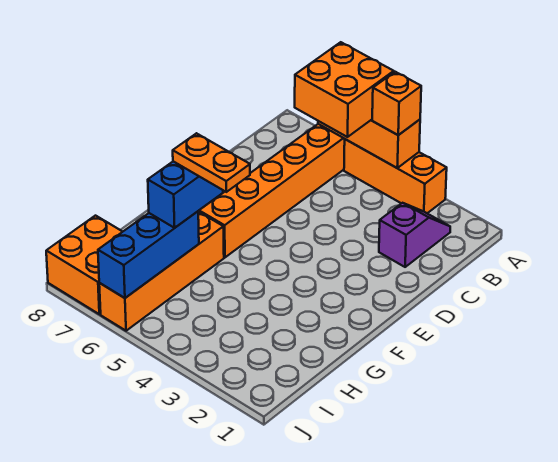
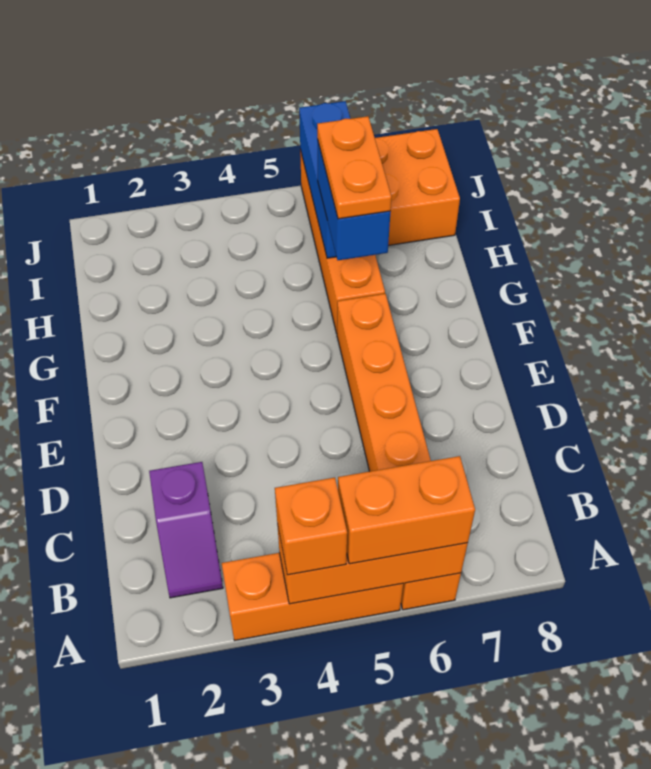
orange 2x2 brick [295,42,394,137] -> orange 1x2 brick [338,456,475,564]
orange 1x2 plate [173,133,250,192] -> orange 1x2 plate turned to [317,116,391,219]

